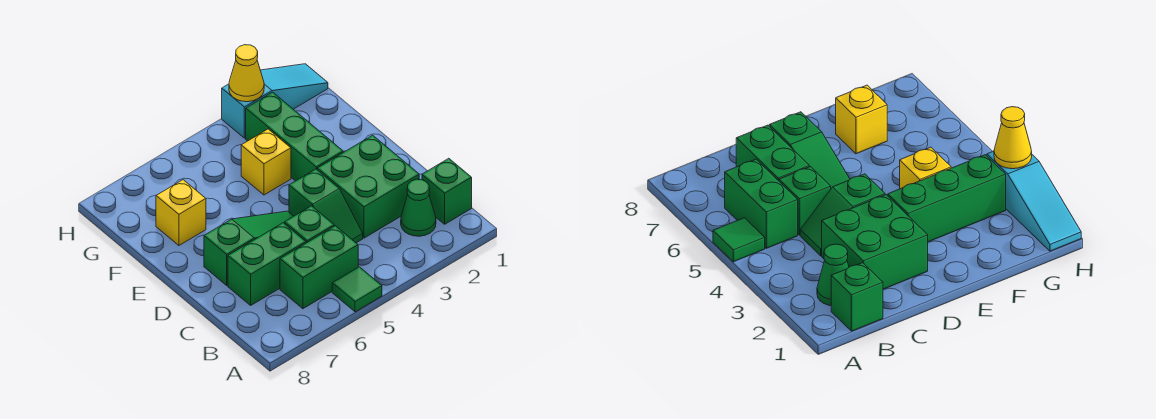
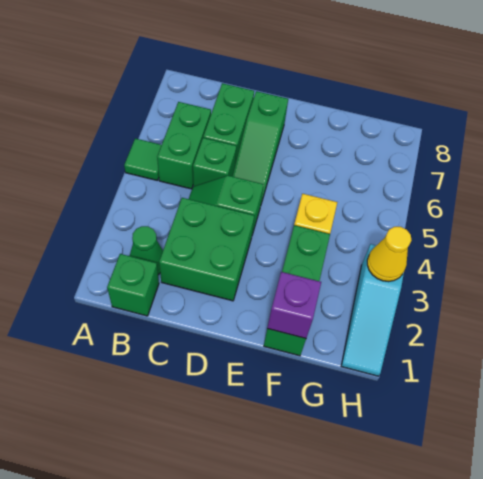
green 1x3 brick [246,92,343,181] -> green 1x3 brick turned to [264,225,330,356]
none -> purple 1x1 brick [267,272,321,338]
yellow 1x1 brick [156,180,206,245] -> none

